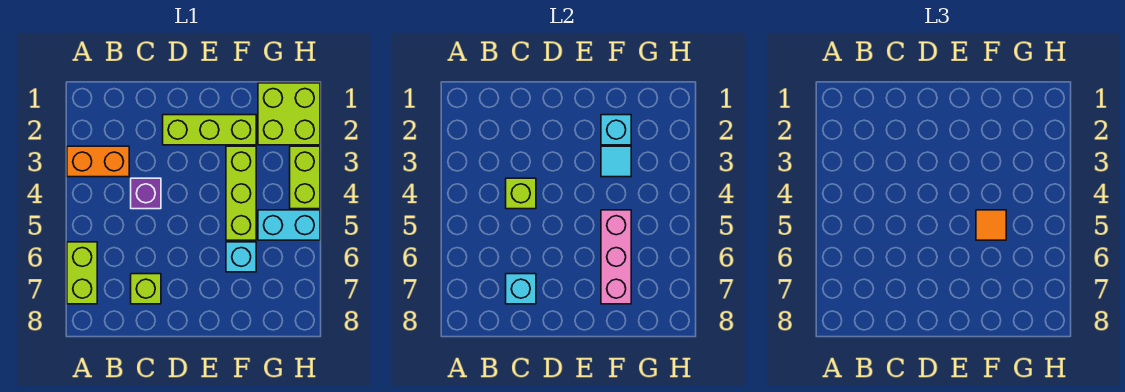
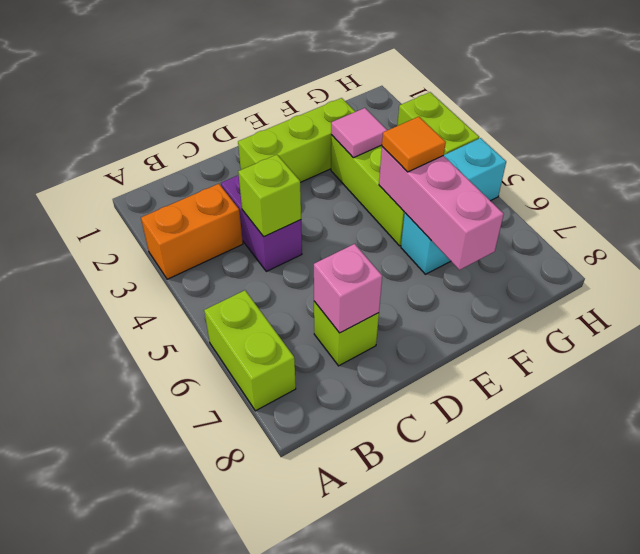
purple 1x1 brick [131,178,161,209] -> purple 1x2 brick [221,175,302,271]
cyan 1x1 brick [506,274,536,304] -> pink 1x1 brick [314,244,382,333]
cyan 1x1 brick [601,115,631,145] -> none
cyan 1x1 tile [601,146,631,177] -> pink 1x1 tile [331,108,387,158]
lime 2x2 brick [258,83,320,145] -> none

